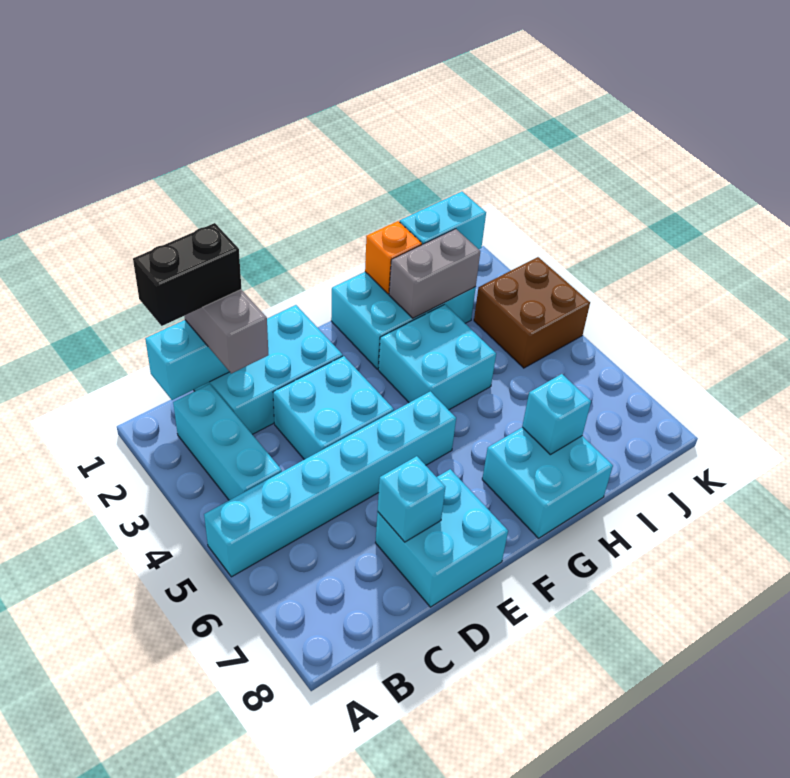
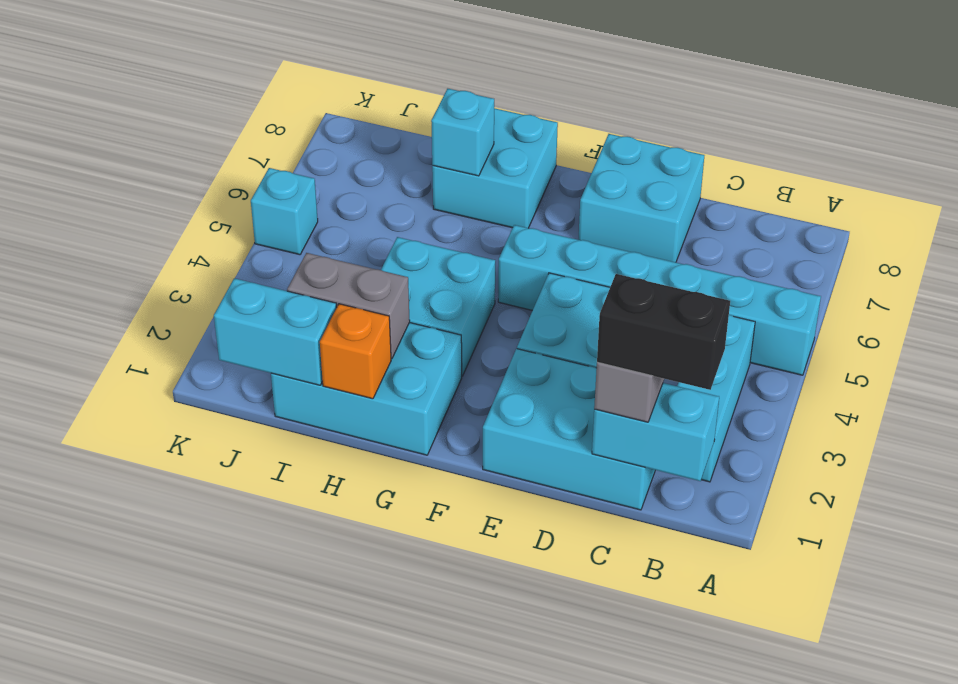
cyan 1x1 brick [378,456,445,542] -> cyan 1x1 brick moved to [251,168,318,255]
brown 2x2 brick [474,257,590,368] -> none

